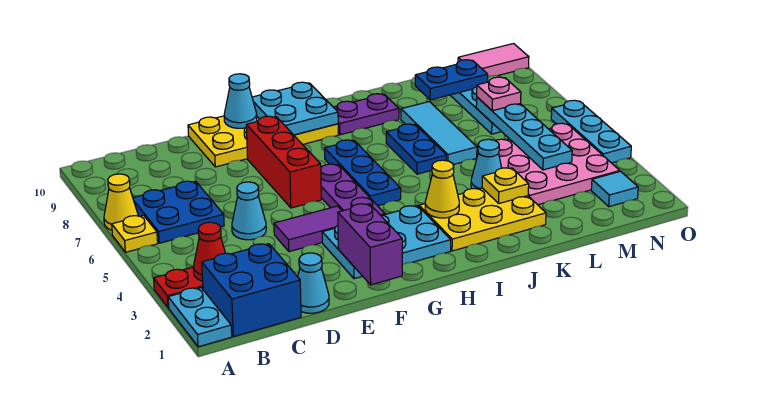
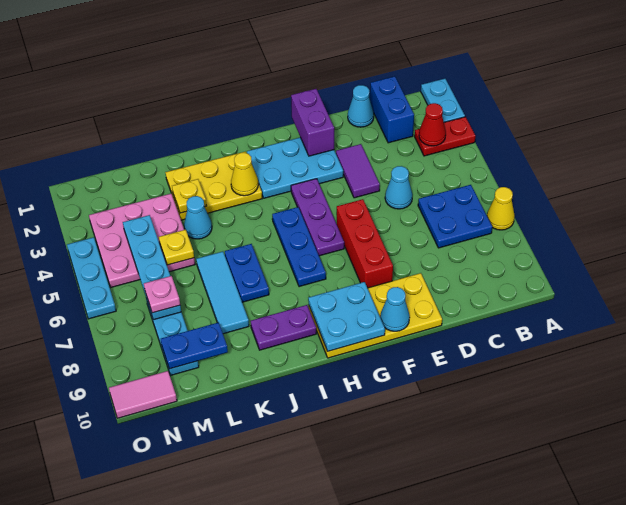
yellow 1x1 plate [112,216,158,252] -> yellow 1x1 plate moved to [159,230,194,265]
blue 2x2 brick [202,244,301,337] -> blue 1x2 brick [370,76,414,143]
purple 1x2 tile [274,206,342,252] -> purple 1x2 tile turned to [336,144,380,198]
cyan 1x1 tile [591,171,638,207] -> none

